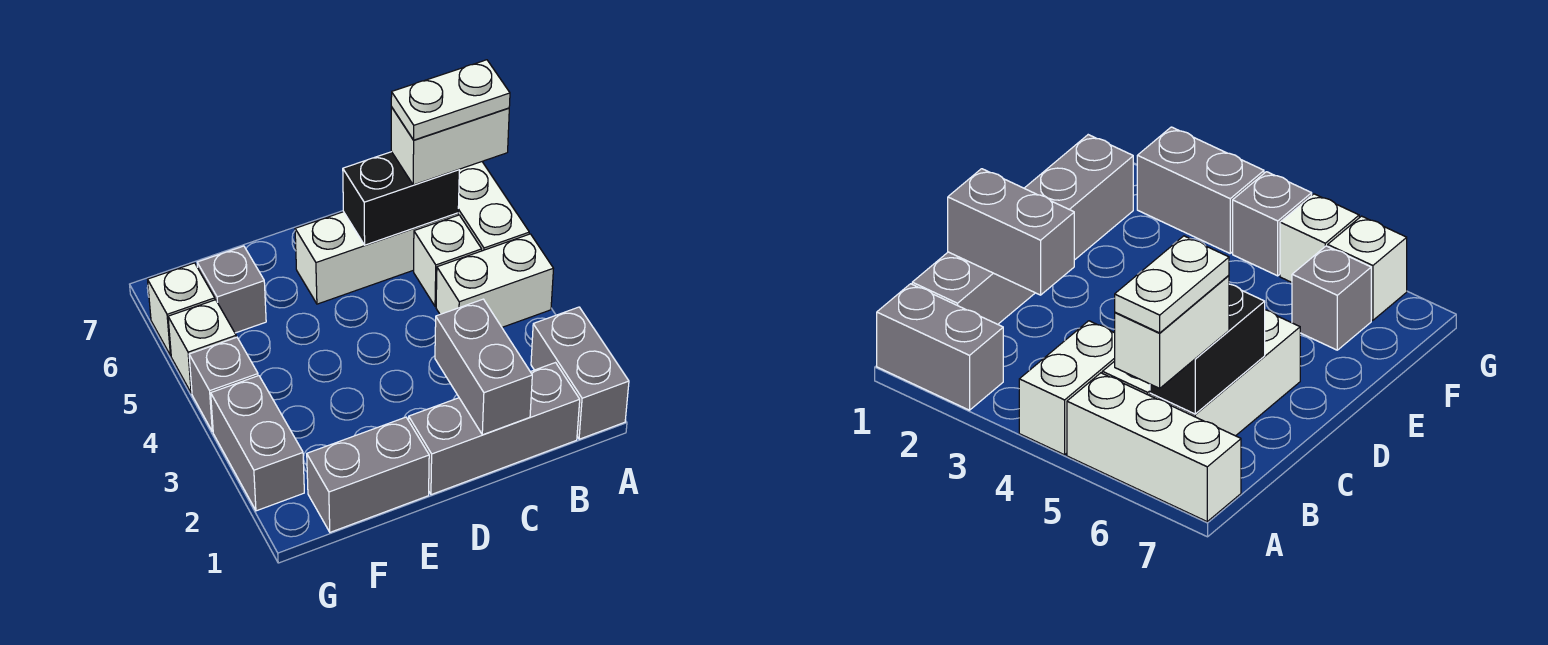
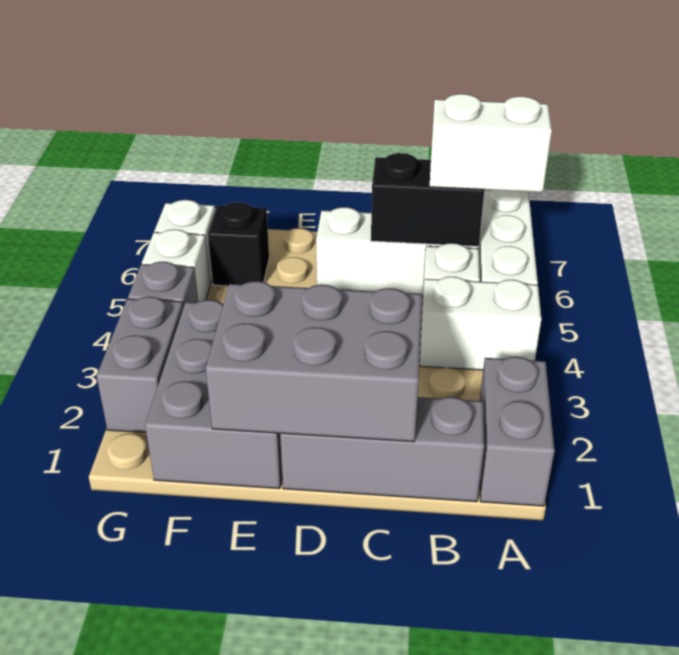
white 1x2 plate [391,60,510,140] -> none
grey 1x2 brick [435,299,532,435] -> grey 2x3 brick [206,281,422,442]
grey 1x2 brick [307,417,429,532] -> grey 2x3 brick [145,300,282,489]
grey 1x1 brick [197,246,266,333] -> black 1x1 brick [208,202,269,286]

